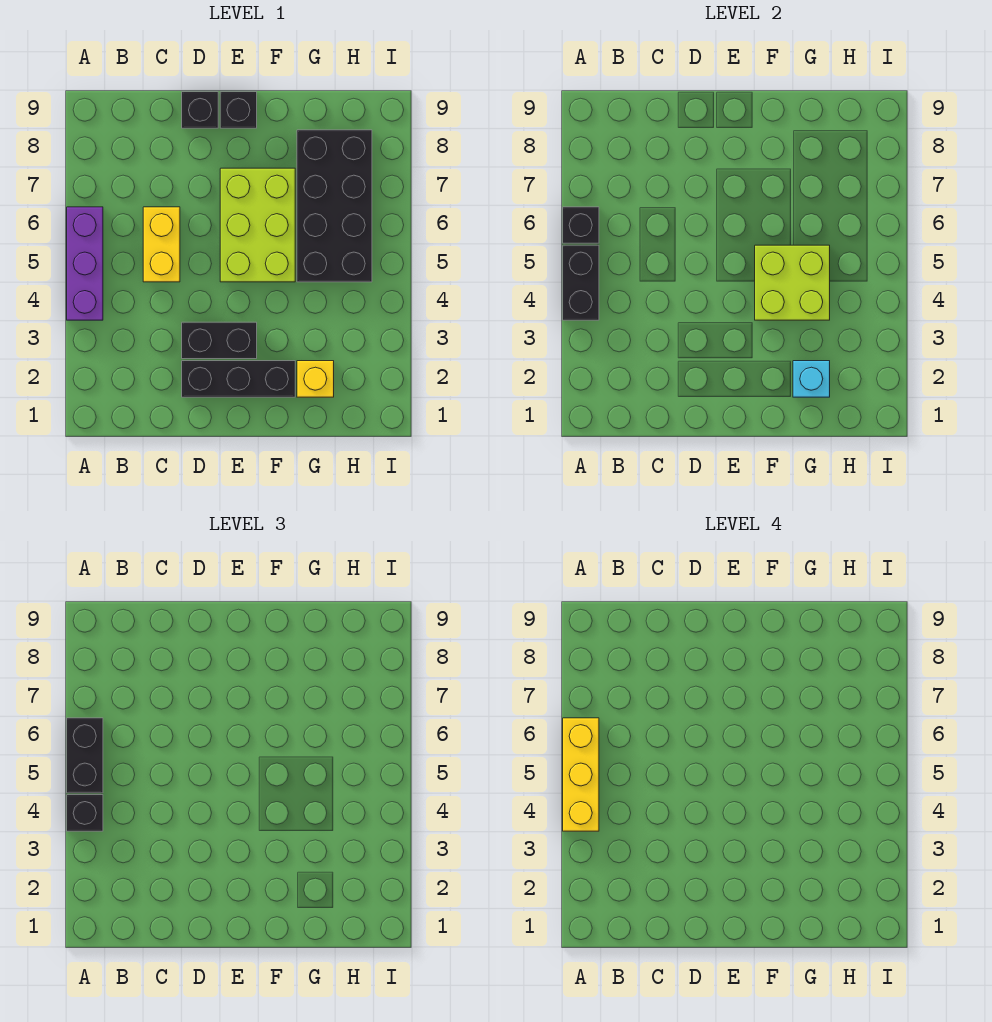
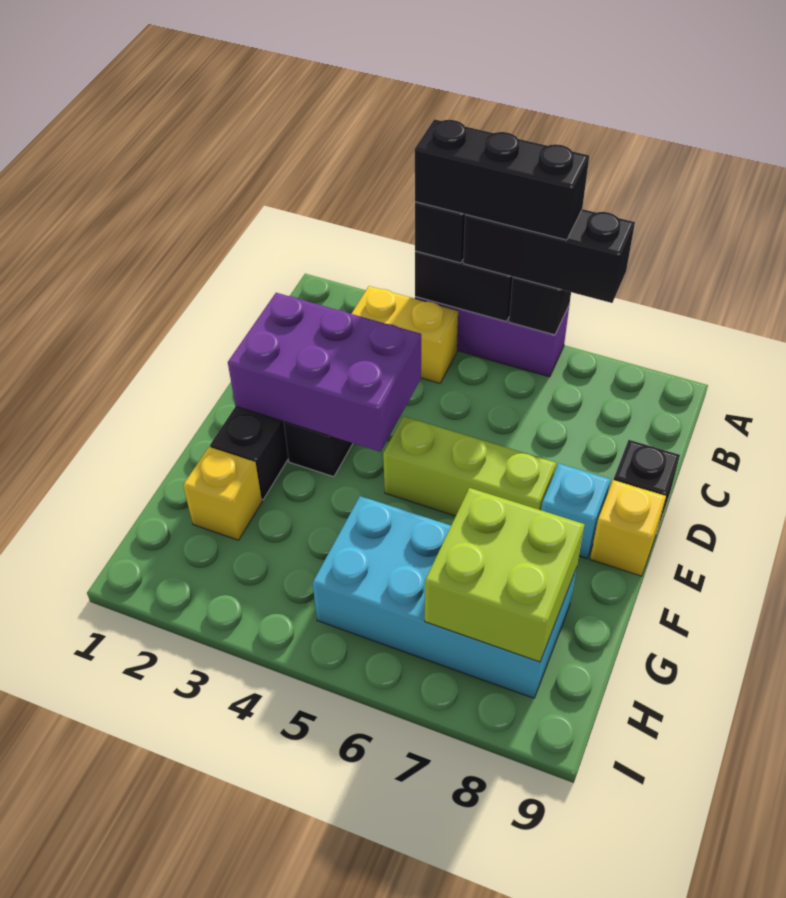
yellow 1x3 brick [563,718,599,831] -> black 1x3 brick [415,119,589,240]
black 1x2 brick [67,718,103,793] -> black 1x3 brick [463,209,635,303]
yellow 1x2 brick [143,207,180,282] -> yellow 1x2 brick moved to [351,286,458,383]
none -> purple 2x3 brick [228,293,421,452]
lime 2x3 brick [220,168,295,282] -> lime 1x3 brick [383,416,556,516]
black 1x1 brick [220,92,257,128] -> yellow 1x1 brick [590,480,666,576]
lime 2x2 brick [755,245,830,320] -> lime 2x2 brick moved to [425,488,585,662]
cyan 1x1 brick [793,361,830,397] -> cyan 1x1 brick moved to [541,464,610,558]
black 2x4 brick [297,130,372,282] -> cyan 2x4 brick [313,496,577,698]

